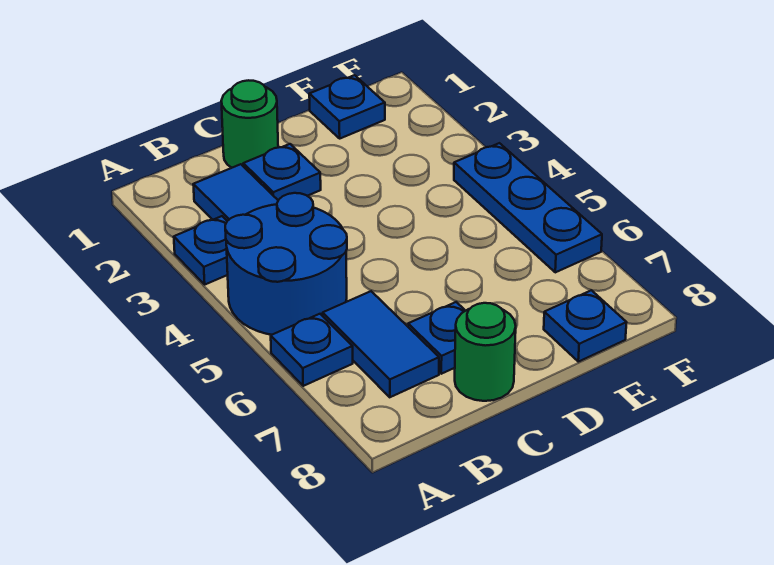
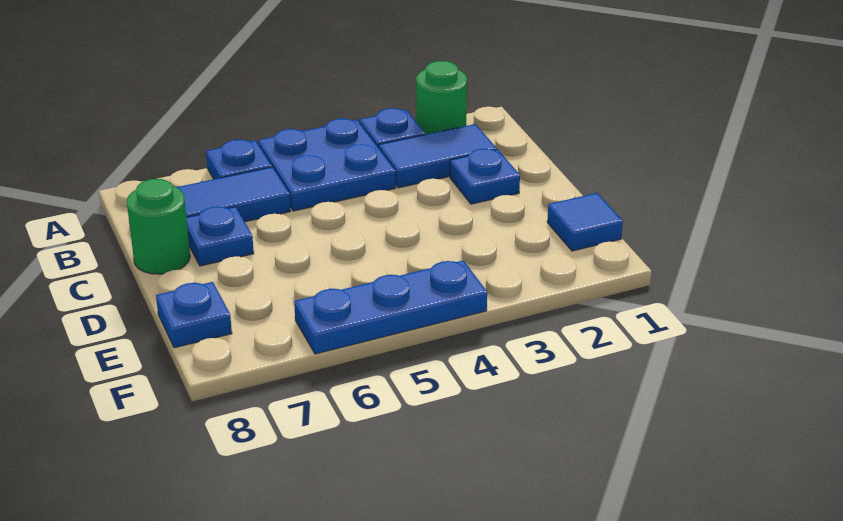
blue 2x2 round brick [225,193,347,335] -> blue 2x2 plate [258,118,396,211]
green 1x1 round brick [221,80,278,168] -> green 1x1 round brick moved to [416,61,467,134]
blue 1x1 plate [309,75,385,138] -> blue 1x1 tile [547,193,623,251]

